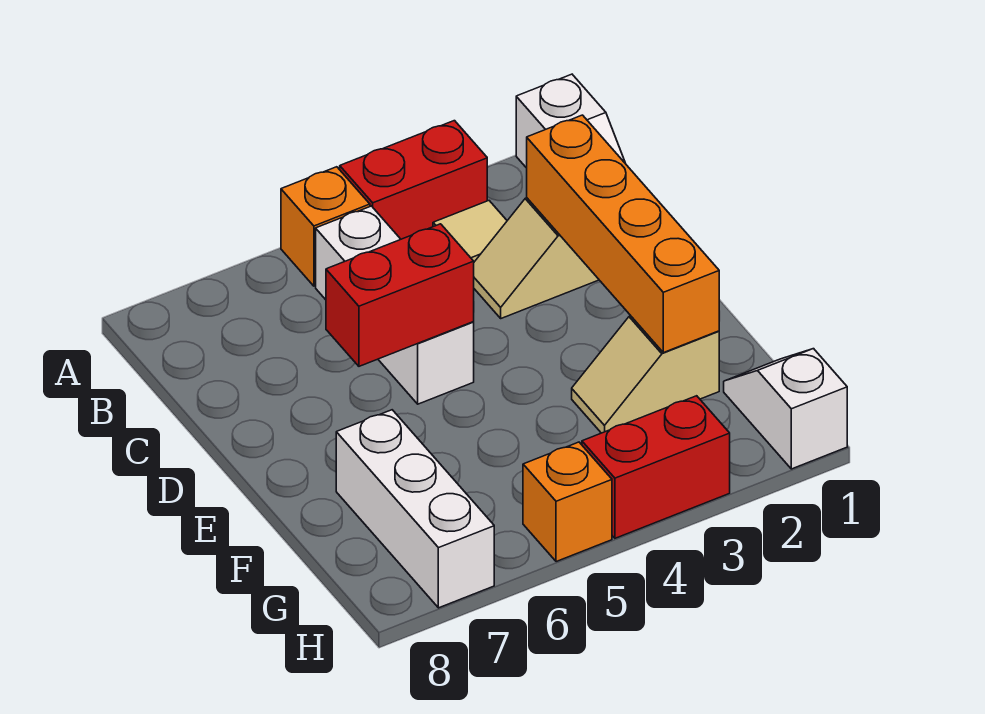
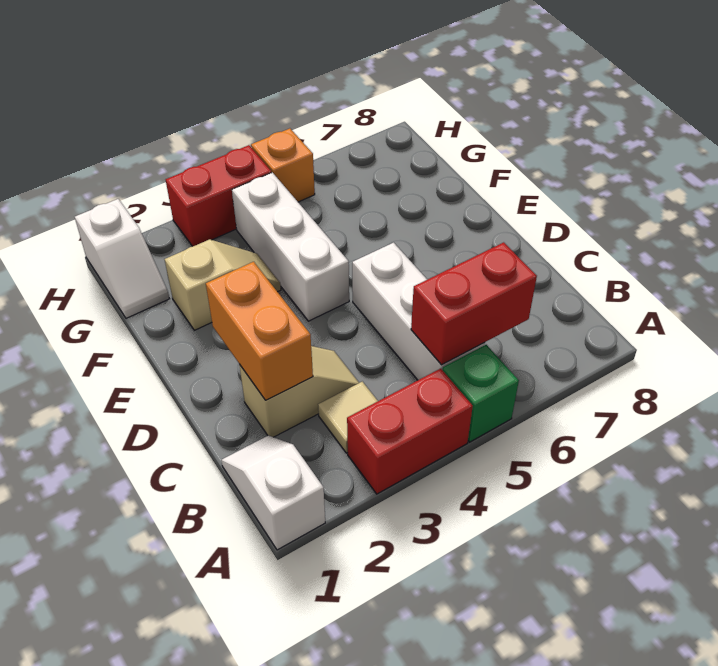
orange 1x1 brick [281,167,370,286] -> green 1x1 brick [443,345,519,442]
orange 1x4 brick [527,115,719,353] -> orange 1x2 brick [206,262,313,400]
red 1x2 brick [326,224,474,366] -> red 1x2 brick moved to [411,242,537,365]
white 1x3 brick [336,410,494,608] -> white 1x3 brick moved to [232,173,349,321]

